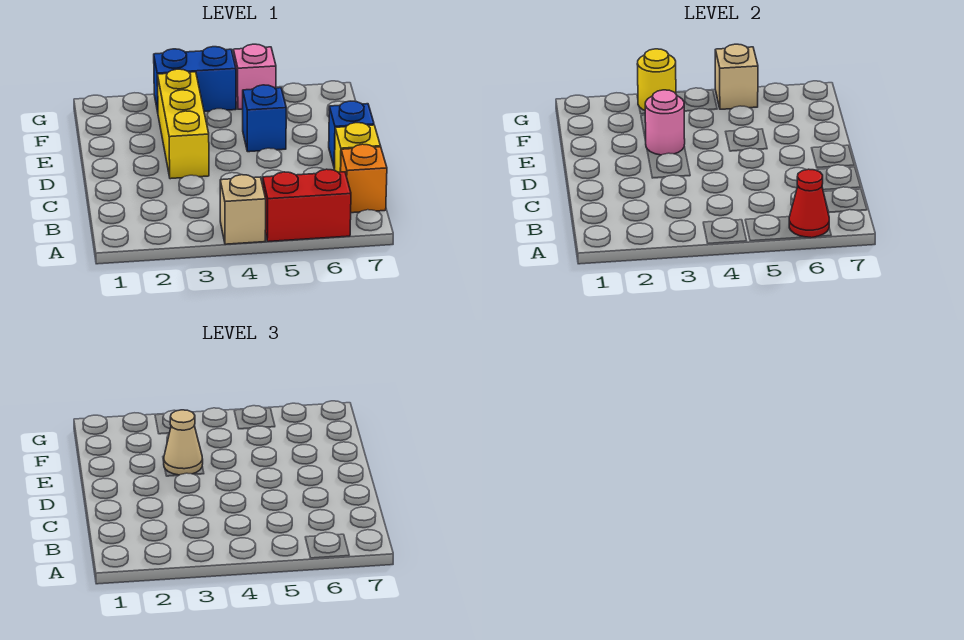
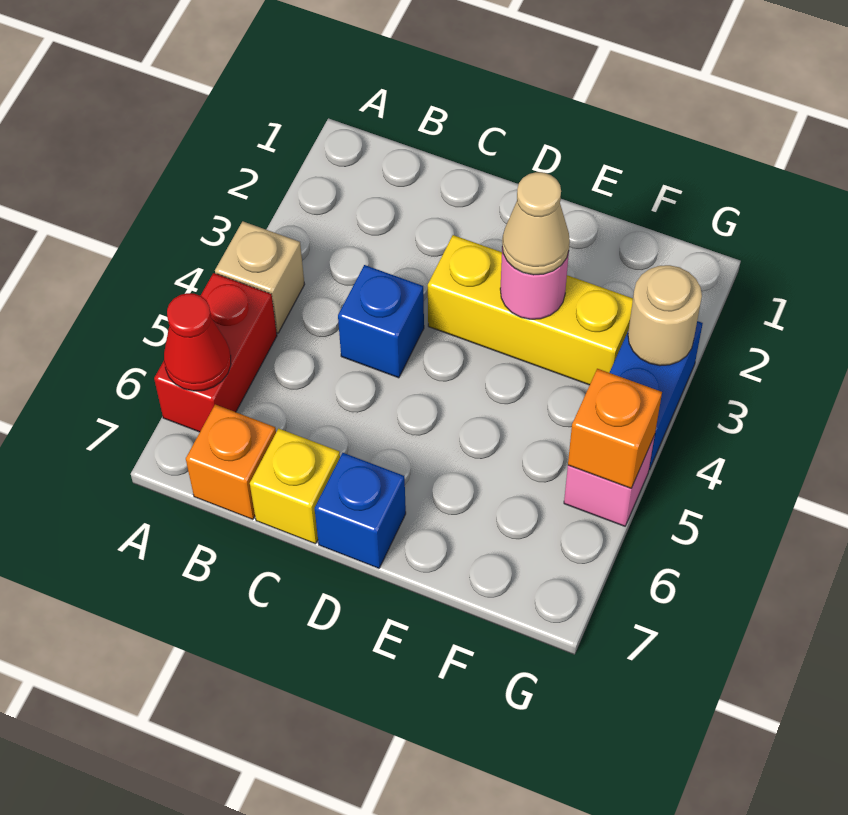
blue 1x1 brick [243,85,286,152] -> blue 1x1 brick moved to [338,265,424,378]
yellow 1x1 round brick [637,49,676,110] -> tan 1x1 round brick [628,265,702,366]
tan 1x1 brick [715,44,758,109] -> orange 1x1 brick [568,369,662,488]

